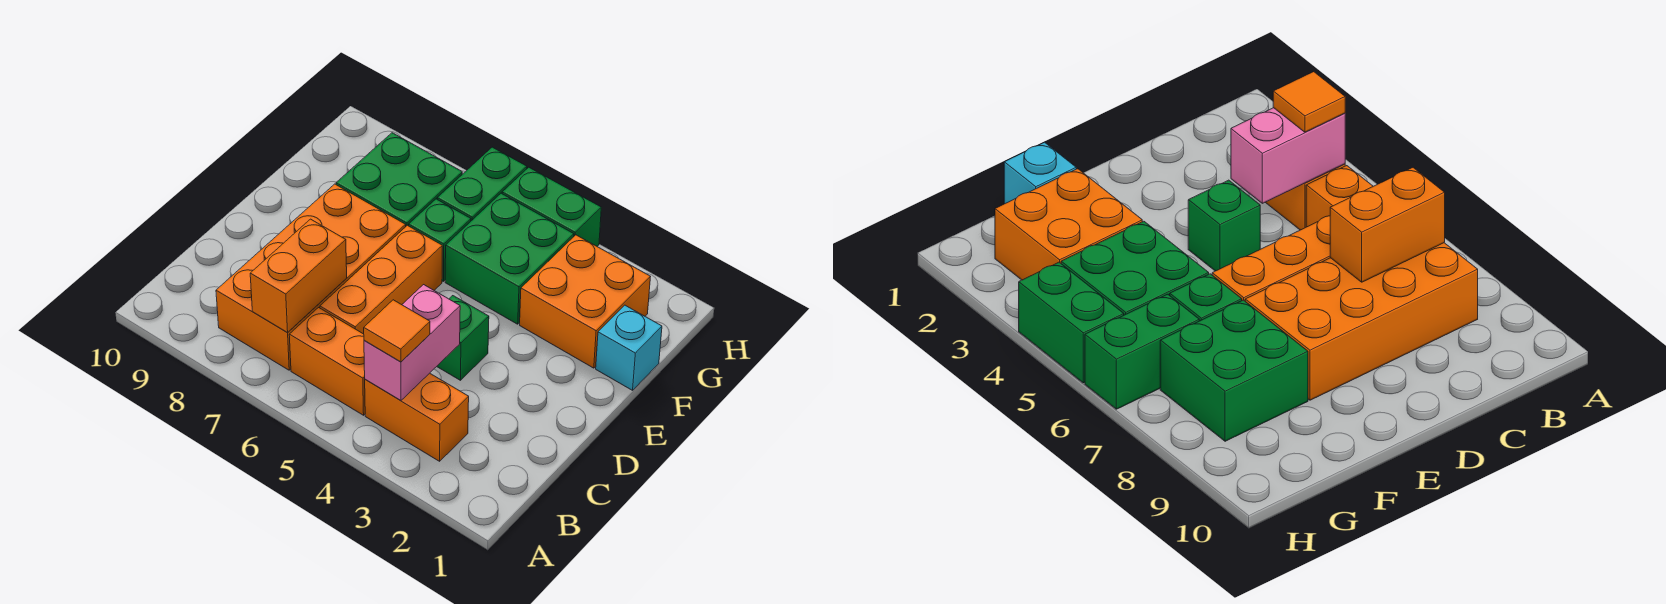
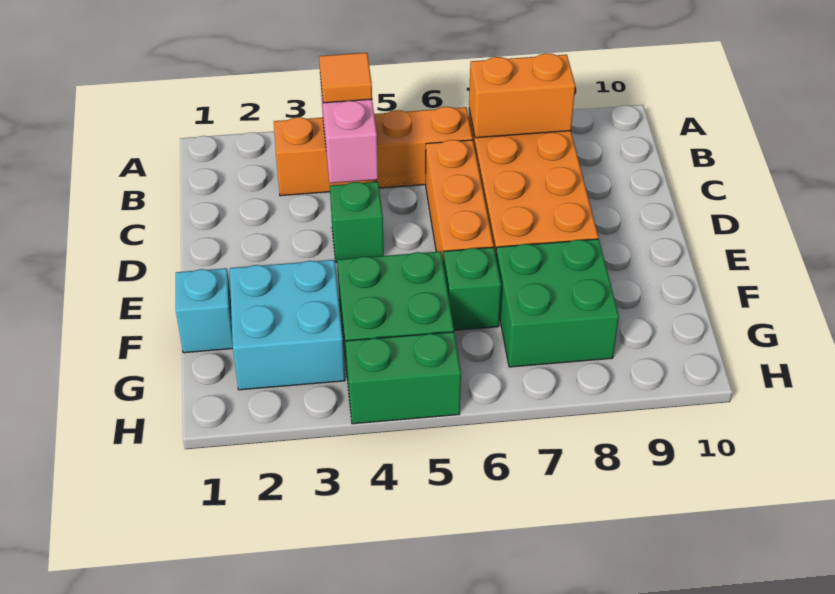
orange 1x2 brick [250,219,347,333] -> orange 1x2 brick turned to [469,53,575,138]
orange 2x2 brick [520,235,650,368] -> cyan 2x2 brick [230,260,345,390]
green 1x2 brick [437,147,527,221] -> none

